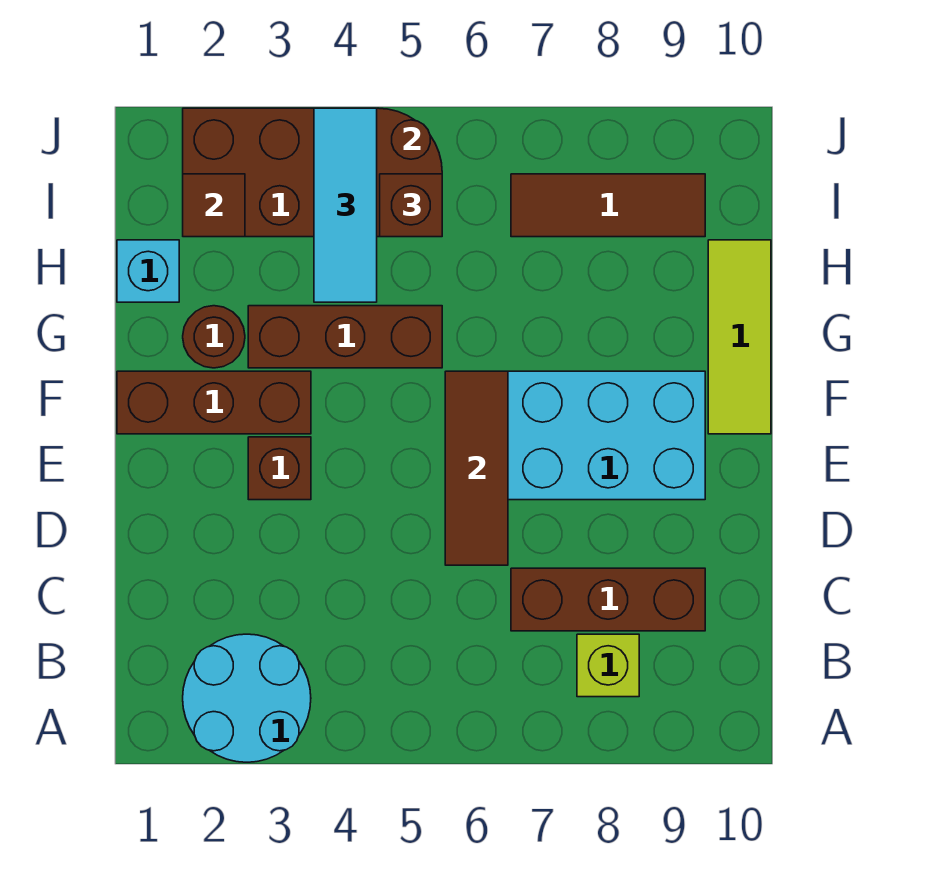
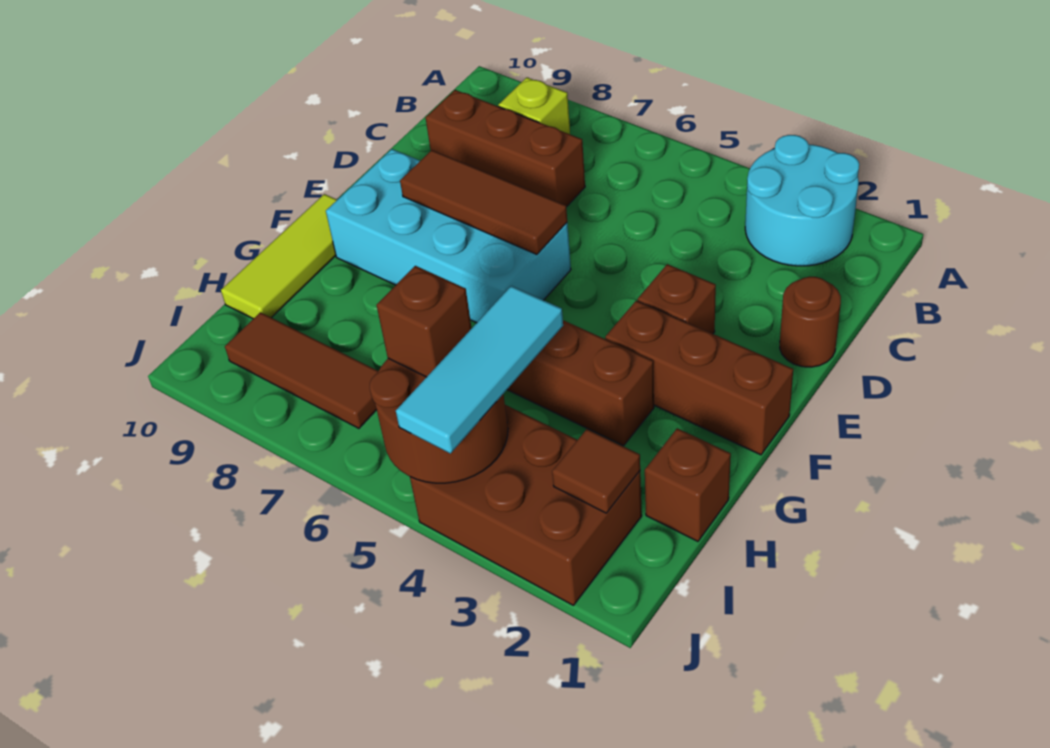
brown 1x3 tile [445,371,508,565] -> brown 1x3 tile turned to [400,150,567,255]
brown 1x1 round brick [183,306,245,368] -> brown 1x1 round brick moved to [780,277,841,367]
cyan 1x1 brick [117,240,179,302] -> brown 1x1 brick [645,428,731,541]

